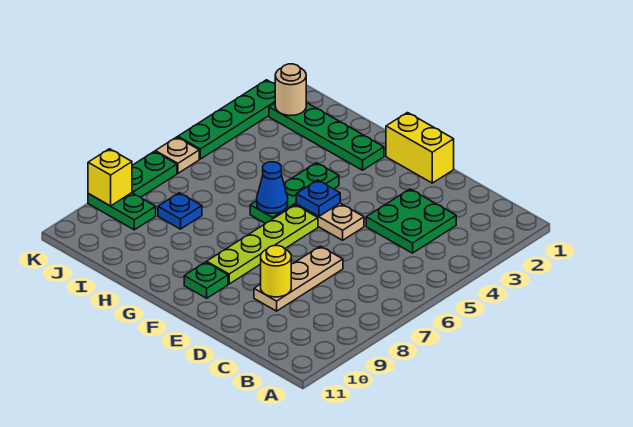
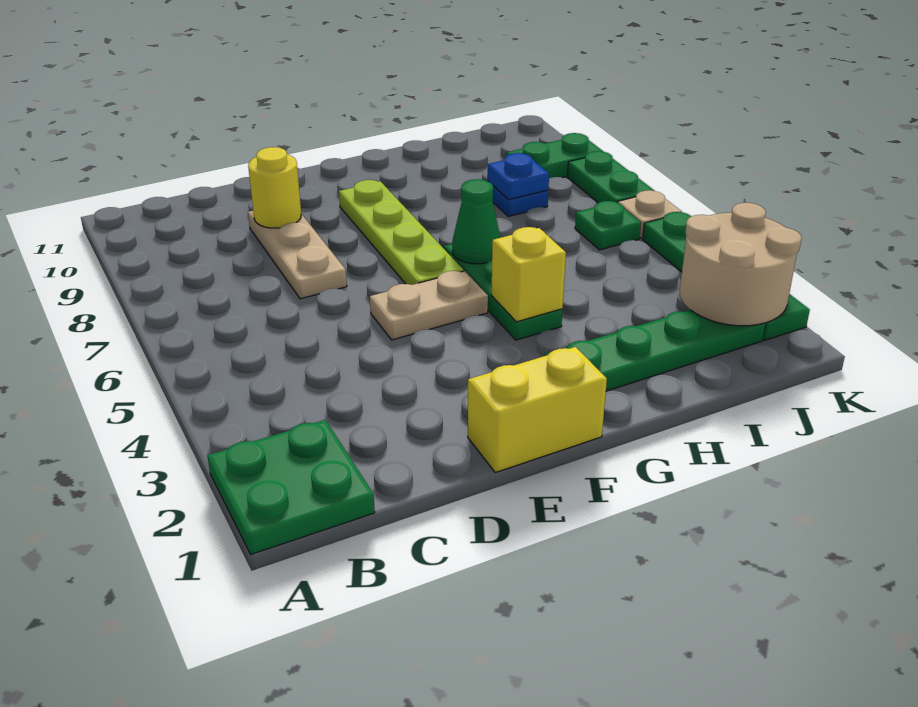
green 2x2 plate [366,189,456,253] -> green 2x2 plate moved to [207,420,375,554]
blue 1x1 plate [296,180,340,216] -> blue 1x1 plate moved to [487,153,549,200]
green 1x1 plate [184,262,228,298] -> green 1x1 plate moved to [575,201,641,250]
blue 1x1 cone [257,162,288,213] -> green 1x1 cone [452,179,500,264]
tan 1x1 round brick [275,64,306,116] -> tan 2x2 round brick [680,203,802,326]
yellow 1x1 brick [88,149,132,206] -> yellow 1x1 brick moved to [491,227,566,322]

